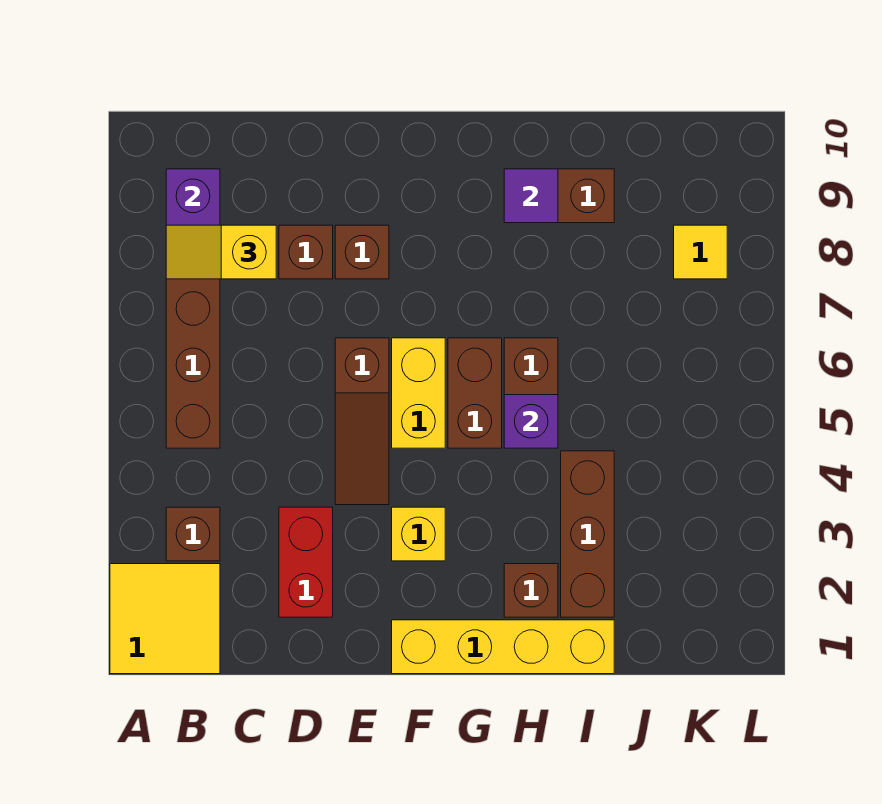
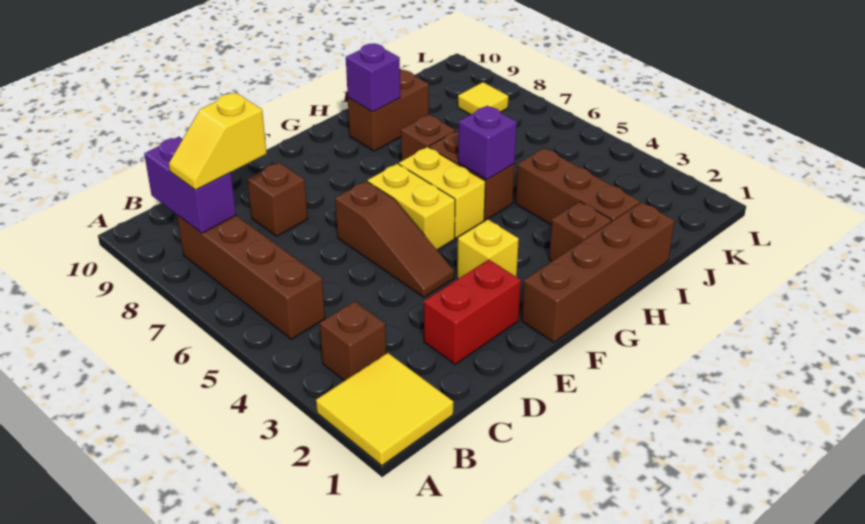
red 1x2 brick [279,507,333,617] -> red 1x2 brick turned to [424,260,521,364]
brown 1x1 brick [335,225,389,279] -> brown 1x1 brick moved to [401,115,456,161]
yellow 1x4 brick [392,620,614,674] -> brown 1x4 brick [522,202,674,342]
brown 1x2 brick [448,338,502,448] -> yellow 1x2 brick [399,147,485,238]
purple 1x1 tile [504,169,558,223] -> purple 1x1 brick [346,44,400,112]

